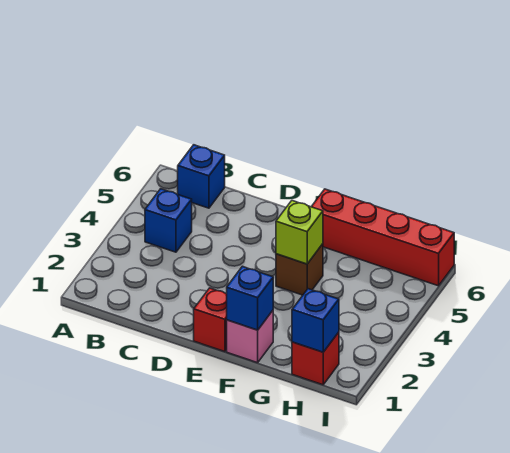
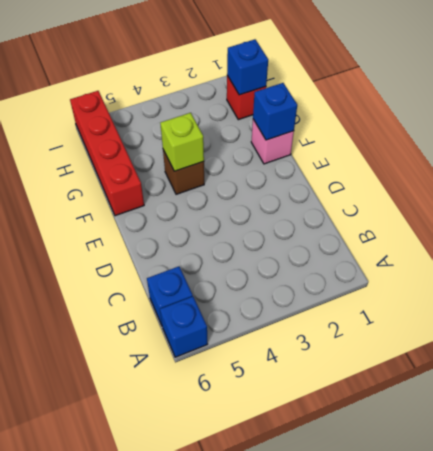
blue 1x1 brick [145,189,192,252] -> blue 1x1 brick moved to [160,296,207,357]
red 1x1 brick [194,288,227,352] -> none

